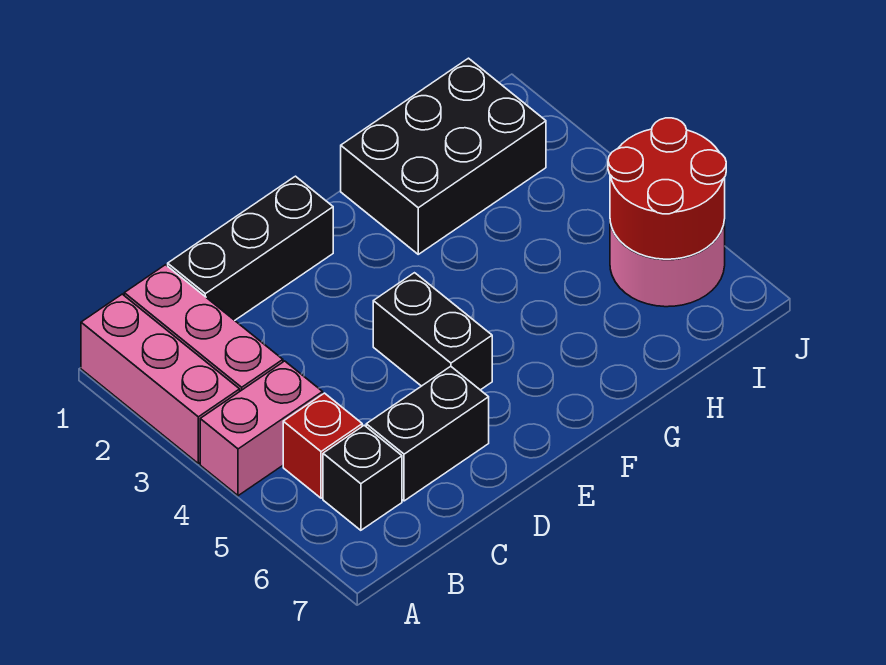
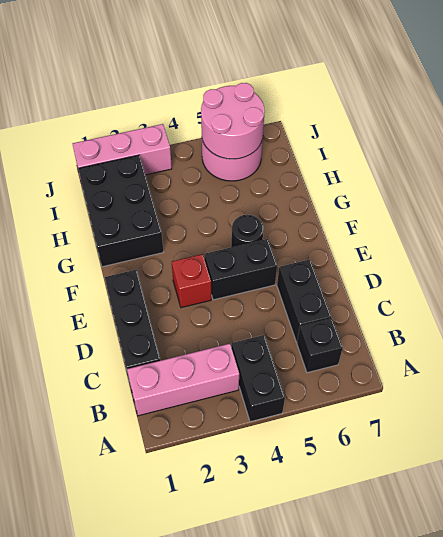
pink 1x3 brick [81,294,240,463] -> pink 1x3 brick moved to [73,124,172,175]
pink 1x2 brick [200,361,323,496] -> black 1x2 brick [232,335,285,422]
red 1x1 brick [283,393,362,498] -> red 1x1 brick moved to [172,254,211,308]
none -> black 1x1 round brick [231,215,263,247]
red 2x2 round brick [608,118,726,259] -> pink 2x2 round brick [201,83,265,159]

